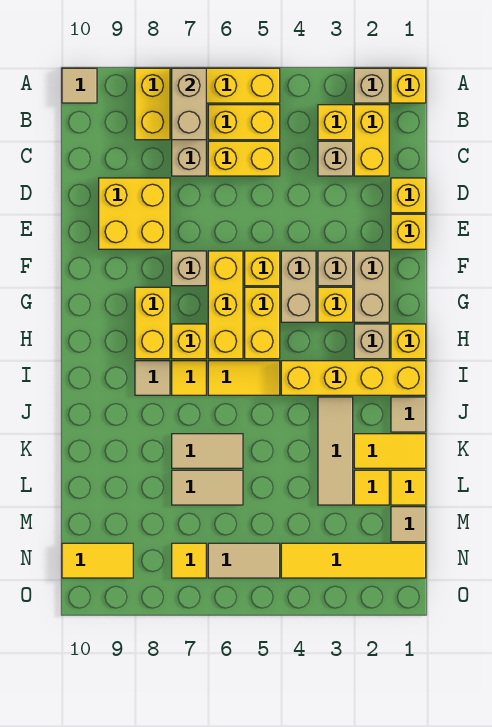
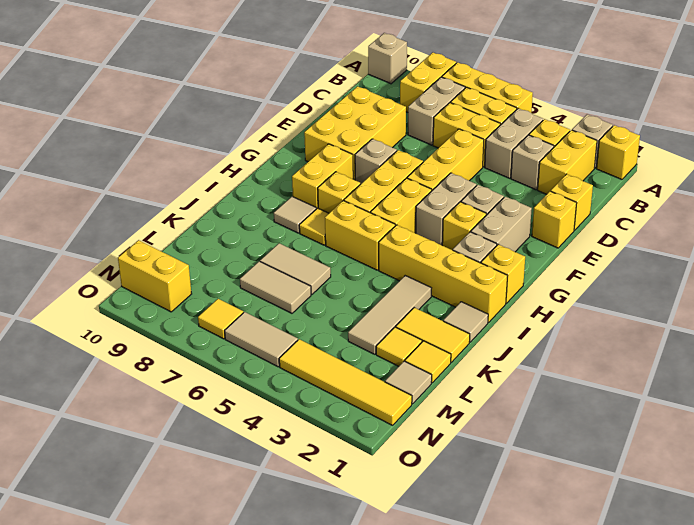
tan 1x2 brick [172,68,206,140] -> tan 1x2 brick moved to [485,108,543,178]
tan 1x1 tile [62,68,97,103] -> tan 1x1 brick [368,33,407,84]
yellow 2x2 brick [99,178,170,249] -> yellow 2x3 brick [304,86,406,180]
yellow 1x1 brick [245,251,280,286] -> yellow 1x3 brick [407,129,484,190]
yellow 1x2 tile [208,361,280,395] -> yellow 1x2 brick [325,201,395,270]
yellow 1x2 tile [62,543,133,578] -> yellow 1x2 brick [118,240,192,312]

